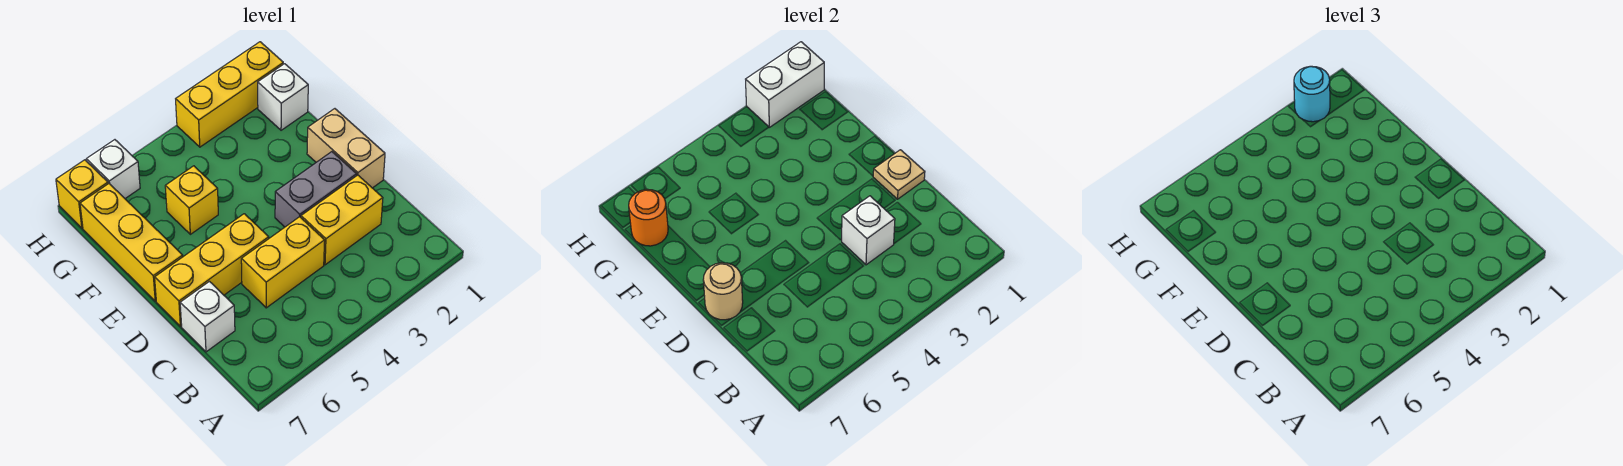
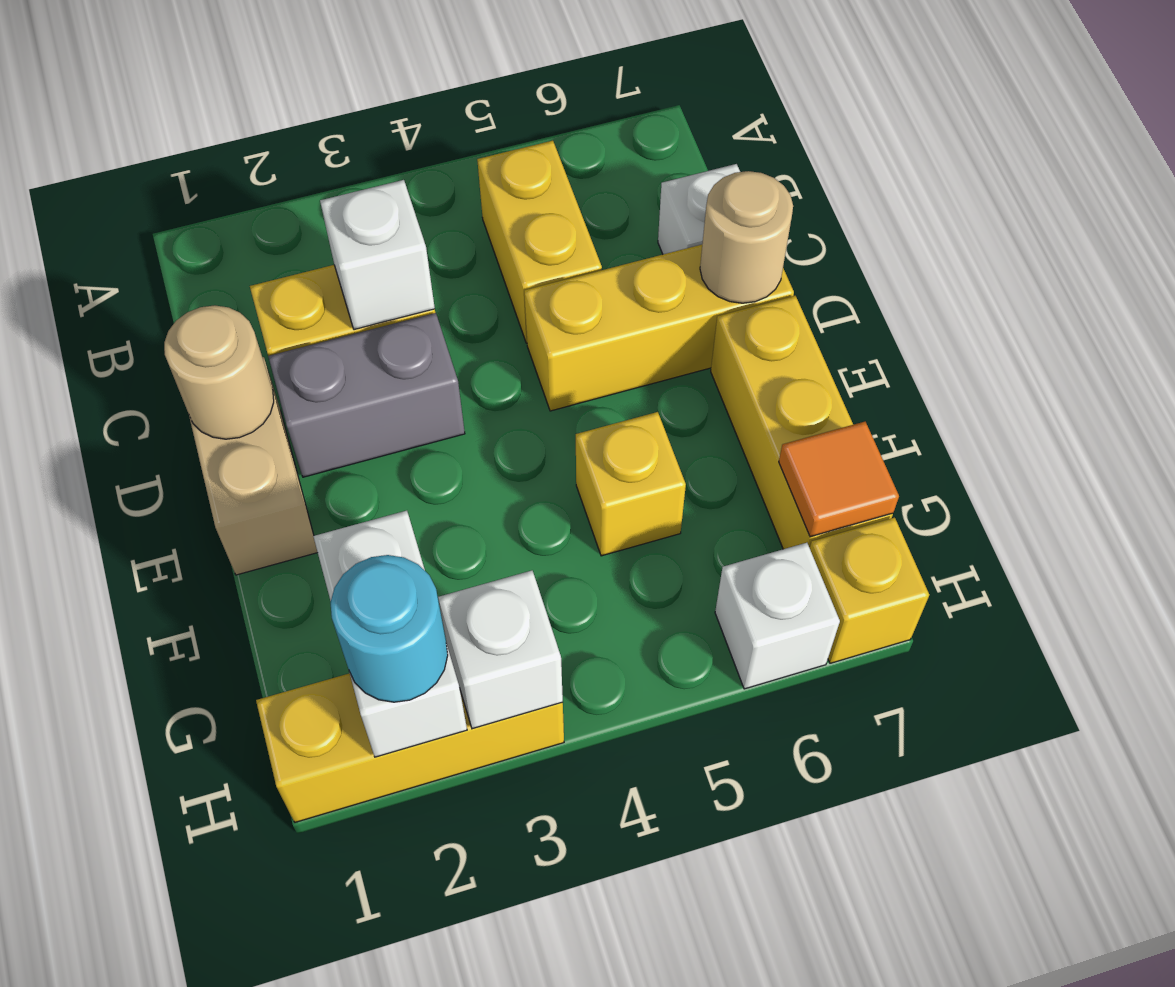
yellow 1x2 brick [241,217,325,308] -> yellow 1x2 brick turned to [477,141,602,343]
tan 1x1 plate [873,150,925,199] -> tan 1x1 round brick [164,305,274,439]
white 1x1 brick [258,64,308,130] -> white 1x1 brick moved to [438,571,563,729]
orange 1x1 round brick [629,190,668,246] -> orange 1x1 tile [779,422,899,537]
white 1x2 brick [746,42,824,127] -> white 1x2 brick turned to [313,511,467,757]

